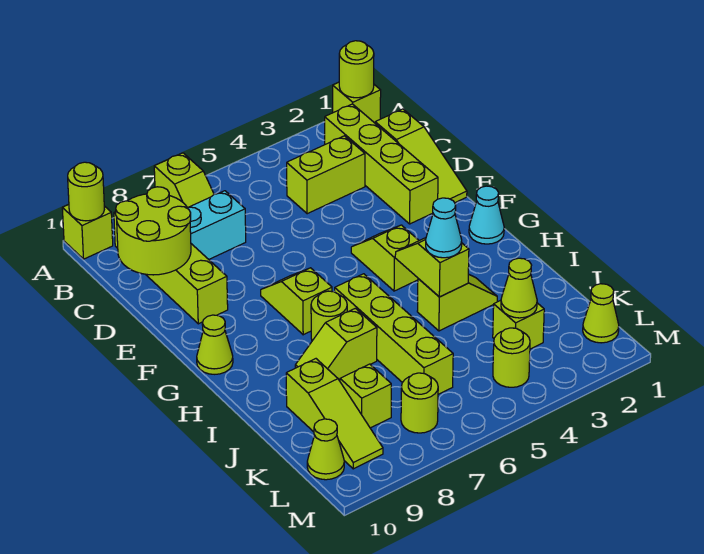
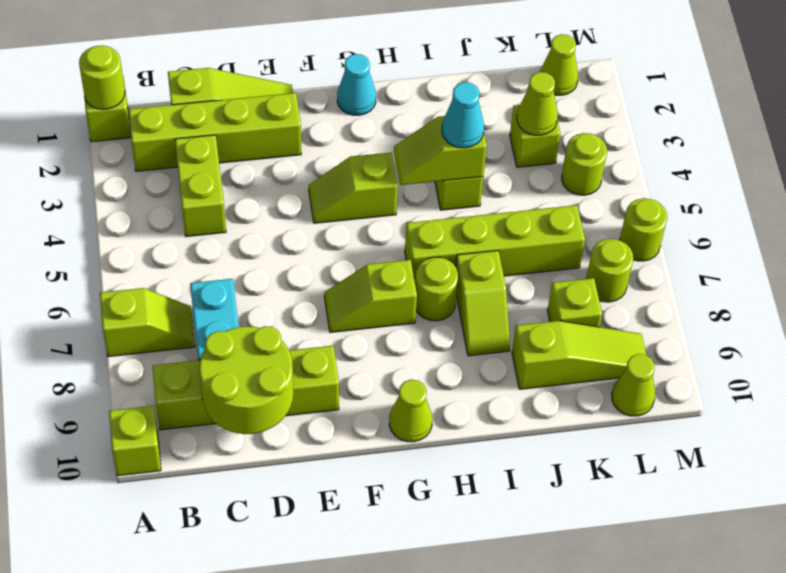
lime 1x1 round brick [68,162,104,221] -> lime 1x1 round brick moved to [620,198,667,261]

